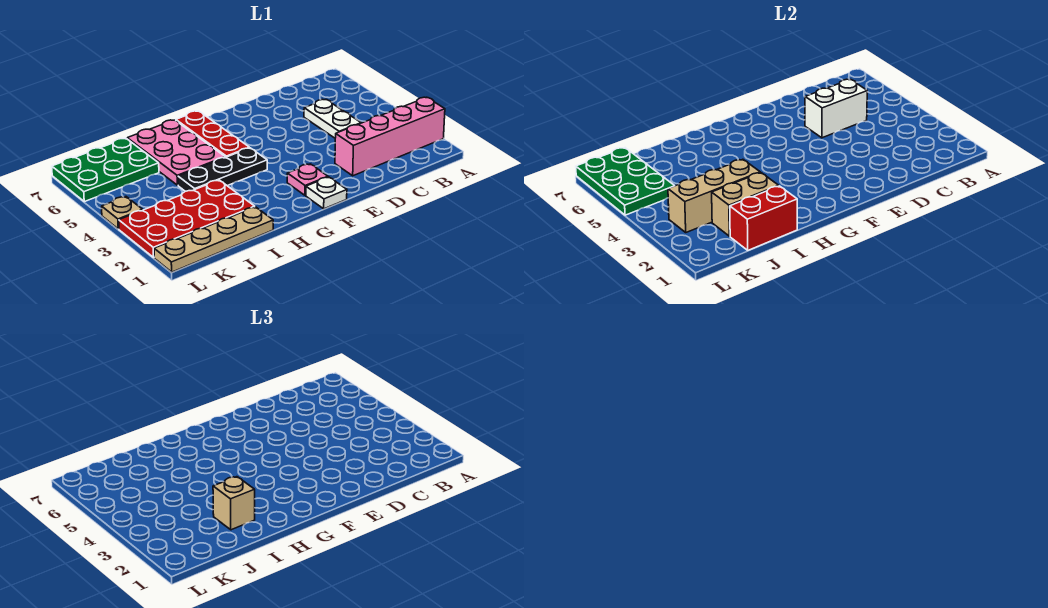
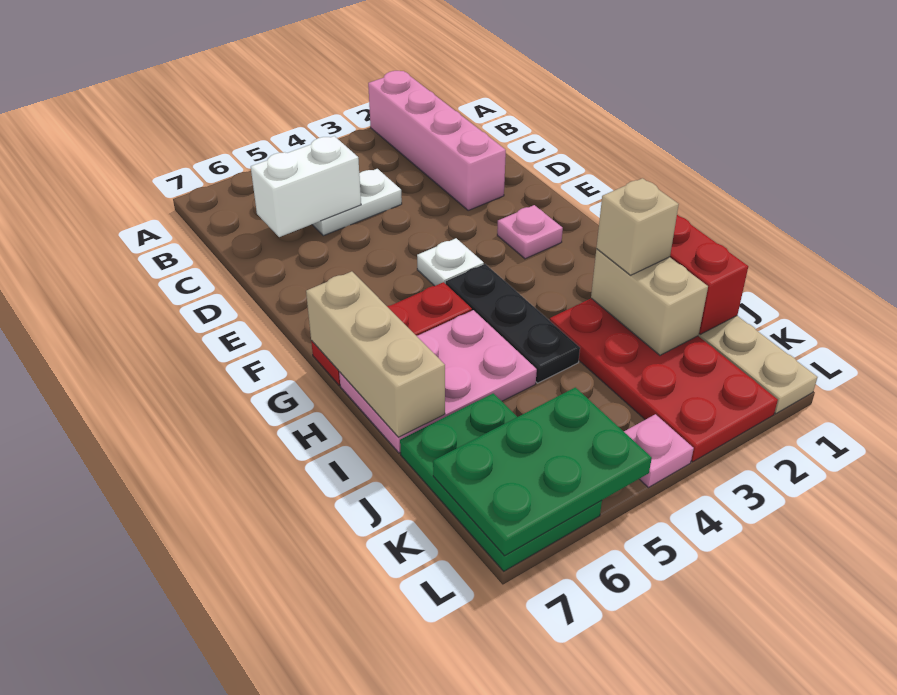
white 1x2 brick [805,79,867,138] -> white 1x2 brick turned to [251,136,361,237]
white 1x1 plate [306,177,347,209] -> white 1x1 plate moved to [417,238,484,286]
tan 1x3 brick [668,159,760,232] -> tan 1x3 brick moved to [306,271,445,437]
tan 1x1 plate [102,197,143,229] -> pink 1x1 plate [624,414,694,488]

